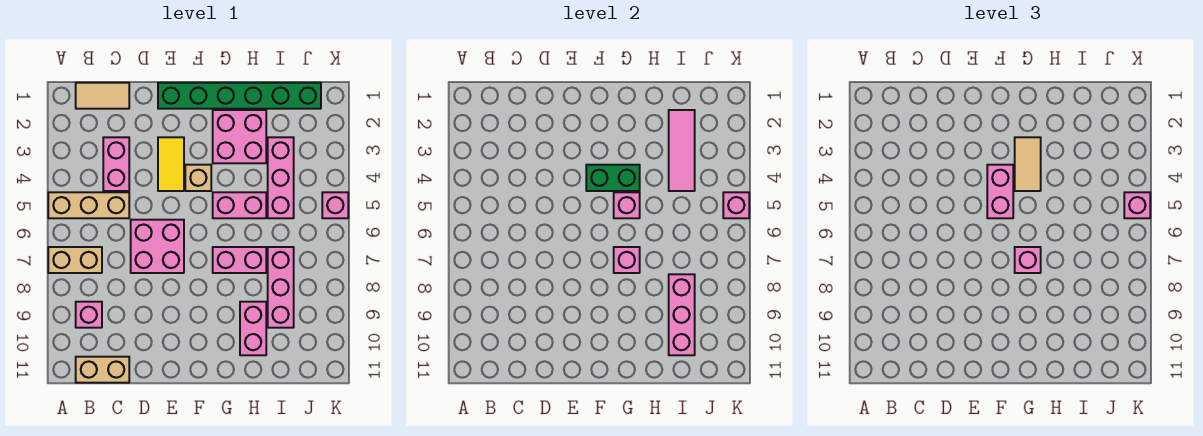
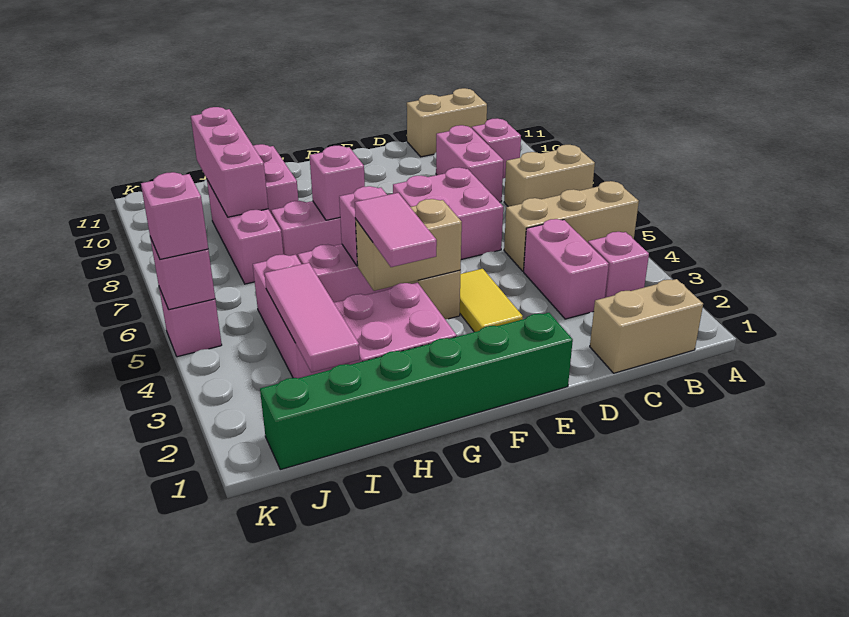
tan 1x2 tile [76,83,129,109] -> tan 1x2 brick [590,279,703,373]
green 1x2 brick [586,165,640,191] -> tan 1x2 brick [356,199,462,291]
pink 1x2 brick [987,165,1013,218] -> pink 1x2 brick moved to [436,125,504,202]
tan 1x2 tile [1015,137,1041,191] -> pink 1x2 tile [355,193,437,267]
pink 1x1 brick [1015,247,1041,273] -> pink 1x1 brick moved to [588,232,649,298]

